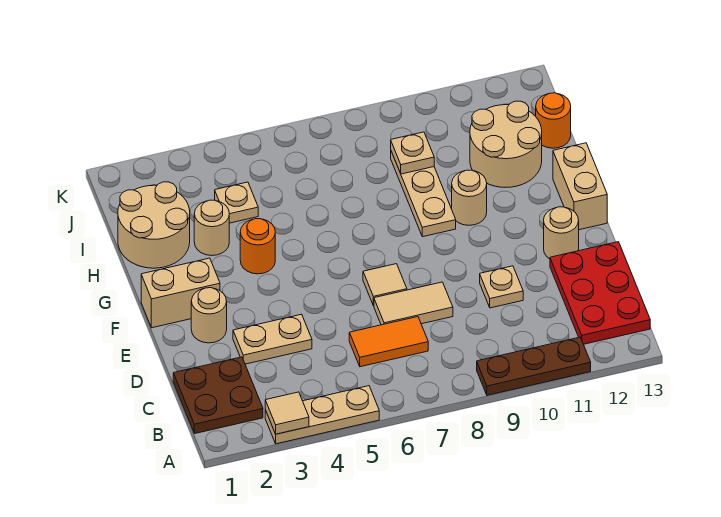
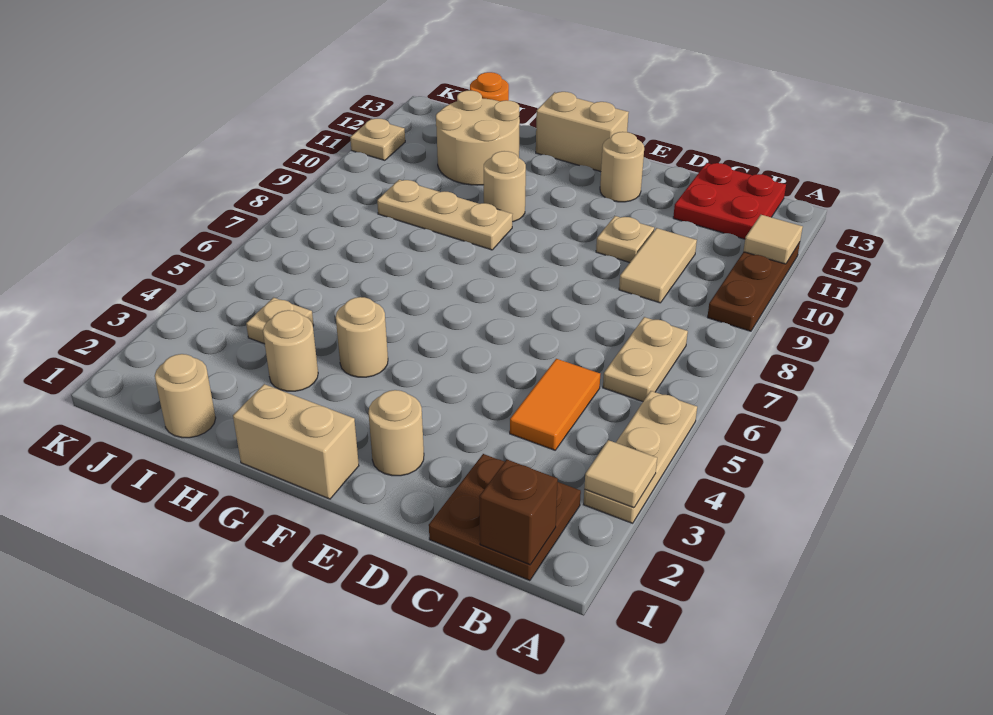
none -> brown 1x1 brick [479,460,558,565]
red 2x3 plate [550,242,650,344] -> red 2x2 plate [673,163,786,239]
orange 1x2 tile [349,317,428,367] -> orange 1x2 tile moved to [510,359,600,450]
tan 1x2 plate [233,314,312,364] -> tan 1x2 plate moved to [603,317,688,402]
tan 1x2 tile [374,282,453,325] -> tan 1x2 tile moved to [619,228,697,303]
tan 1x1 tile [363,264,407,306] -> tan 1x1 tile moved to [743,215,803,264]
tan 1x2 brick [141,258,220,328] -> tan 1x2 brick turned to [233,384,359,499]
orange 1x1 round brick [240,219,275,274] -> tan 1x1 round brick [336,297,388,377]
tan 2x2 round brick [118,182,190,268] -> tan 1x1 round brick [155,354,216,438]
tan 1x1 plate [391,132,434,174] -> tan 1x1 plate moved to [350,119,405,160]

